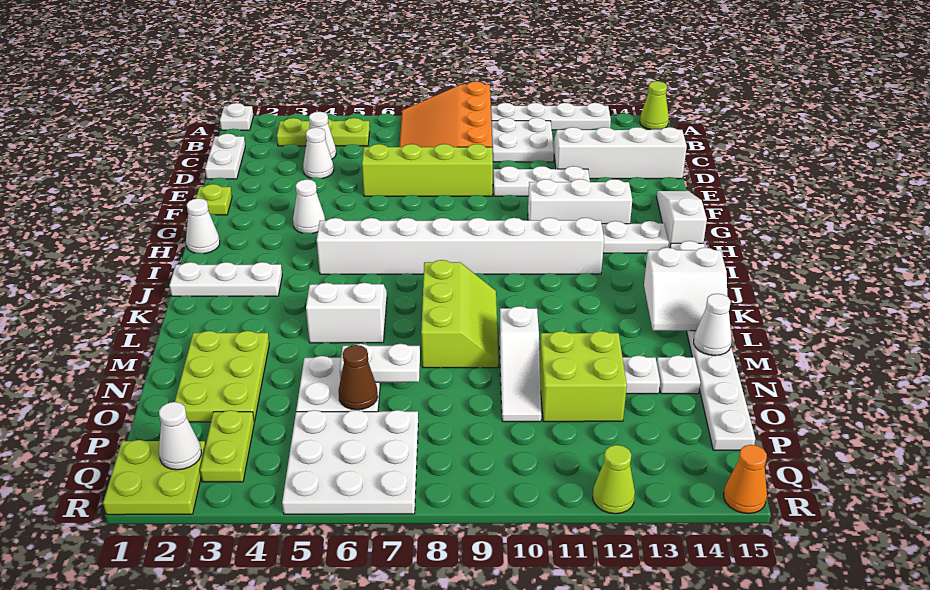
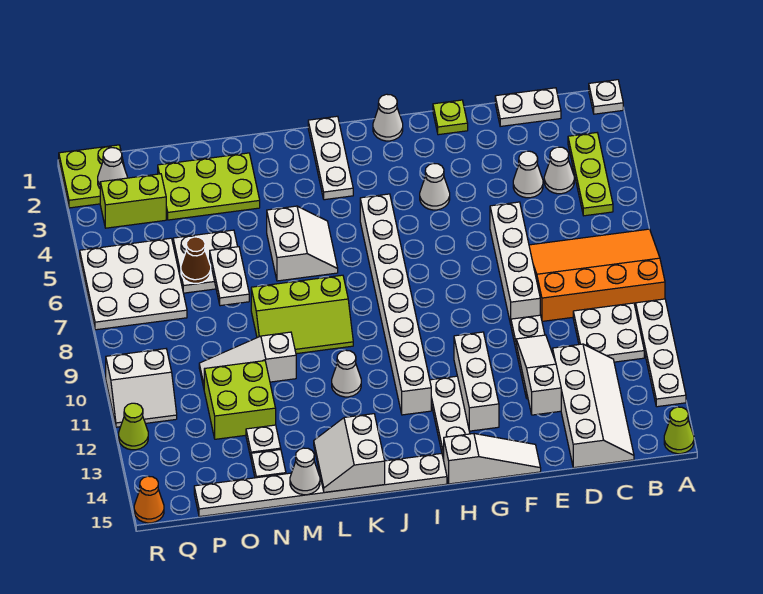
lime 1x4 brick [362,144,493,196] -> white 1x4 brick [490,202,540,324]
none -> white 1x3 slope [516,335,561,415]
none -> white 1x1 cone [332,350,361,397]
lime 1x2 plate [200,410,254,482] -> lime 1x2 brick [100,174,166,228]
none -> white 2x2 slope [106,349,177,427]

